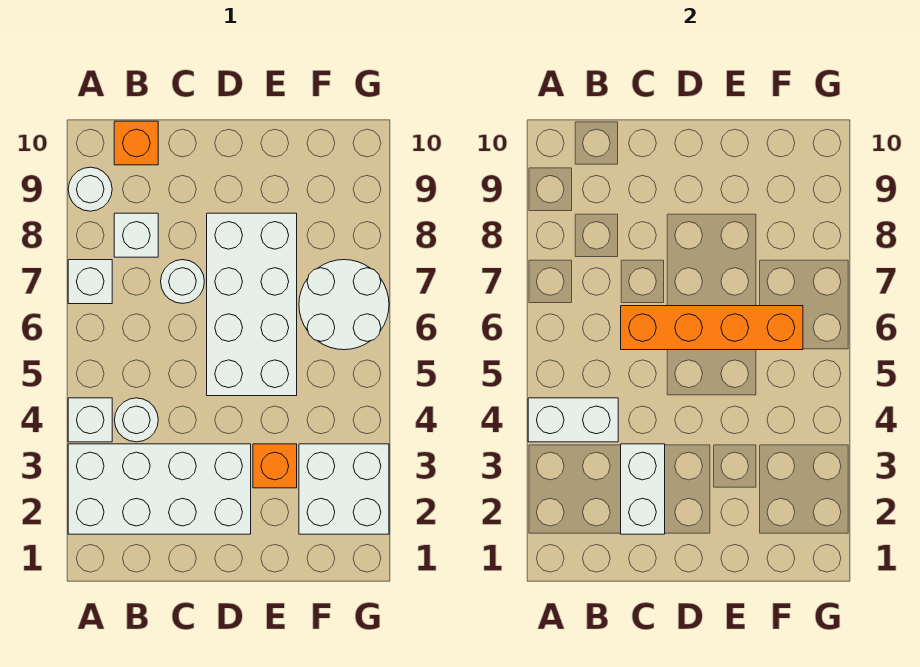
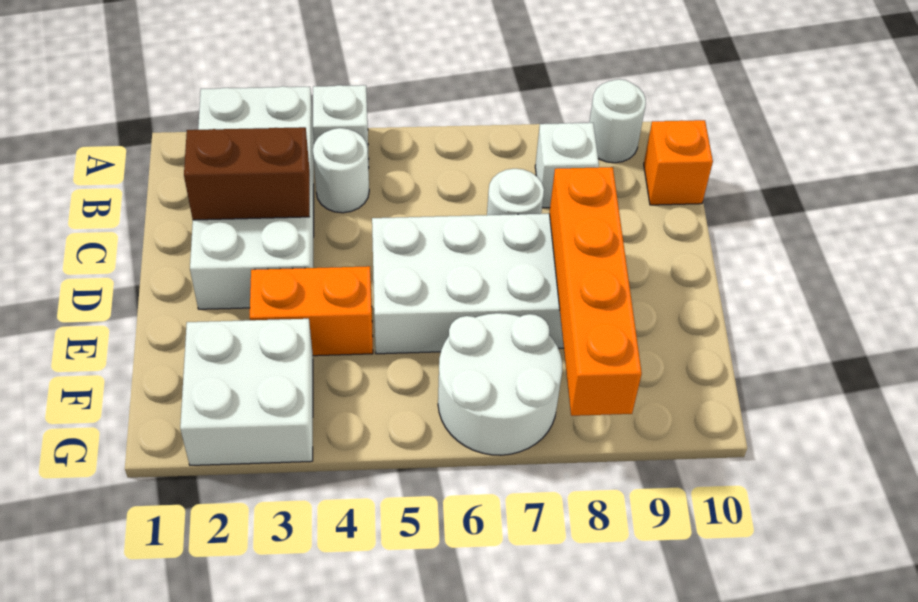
white 1x2 brick [528,398,618,442] -> none
white 1x1 brick [68,260,112,304] -> none
white 1x2 brick [621,444,665,534] -> brown 1x2 brick [184,127,310,220]
orange 1x4 brick [621,306,803,350] -> orange 1x4 brick moved to [549,167,642,416]
orange 1x1 brick [253,444,297,488] -> orange 1x2 brick [250,266,373,356]

